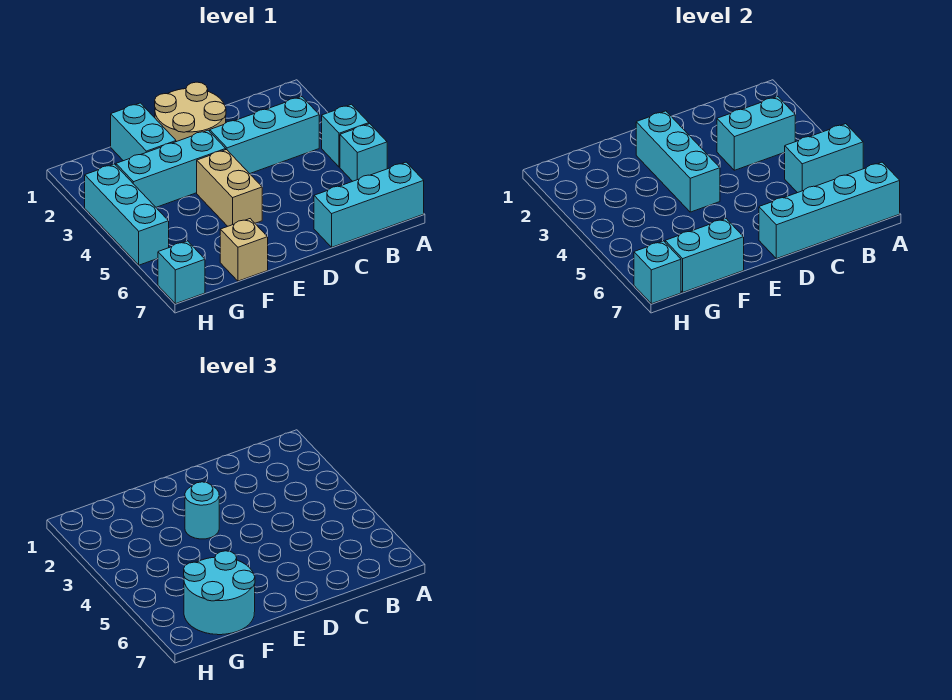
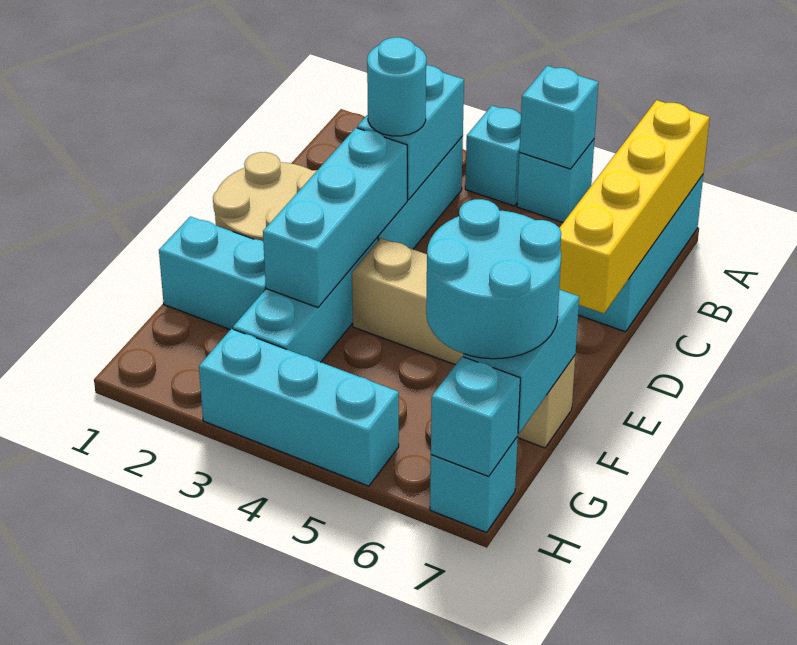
cyan 1x2 brick [784,124,863,193] -> cyan 1x1 brick [519,66,598,169]
cyan 1x4 brick [759,162,900,259] -> yellow 1x4 brick [559,100,710,313]
cyan 1x3 brick [636,111,720,212] -> cyan 1x3 brick turned to [263,128,407,308]
cyan 1x1 round brick [185,482,219,539] -> cyan 1x1 round brick moved to [367,37,426,136]

